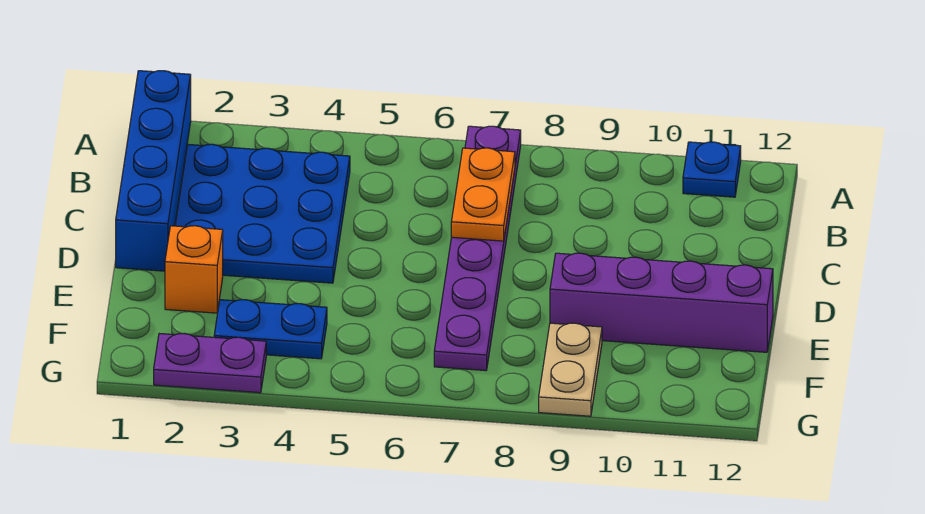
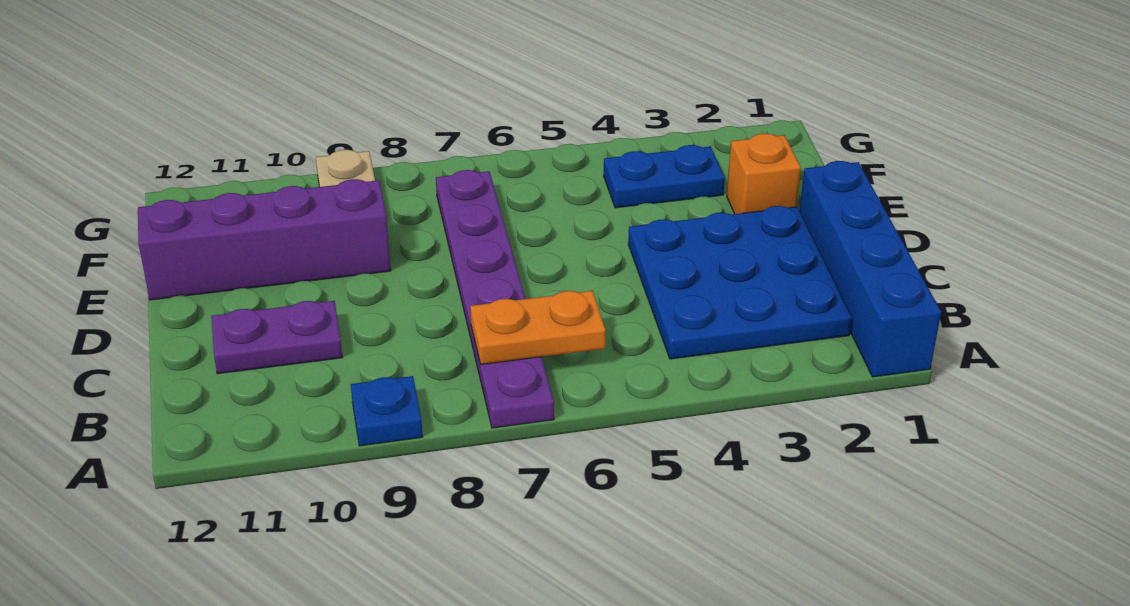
blue 1x1 plate [683,142,741,197] -> blue 1x1 plate moved to [351,376,423,446]
orange 1x2 plate [451,148,515,241] -> orange 1x2 plate turned to [470,291,606,364]
purple 1x2 plate [154,334,266,393] -> purple 1x2 plate moved to [211,301,343,374]

